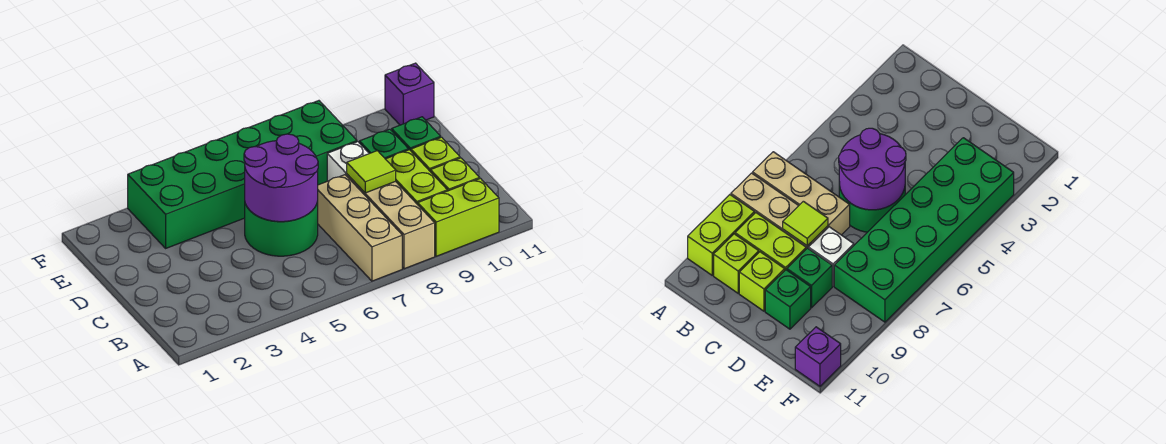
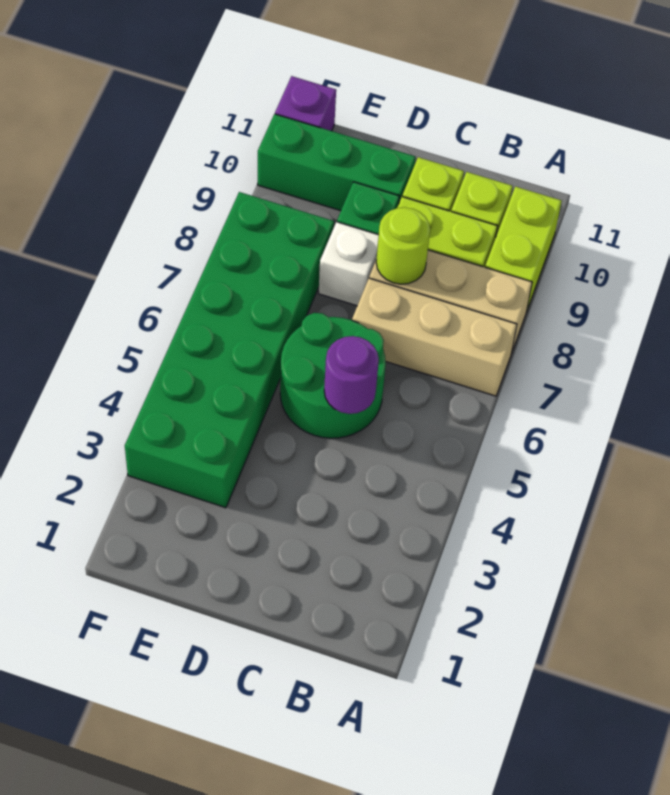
purple 2x2 round brick [244,134,318,222] -> purple 1x1 round brick [324,336,379,414]
lime 1x1 tile [347,151,396,193] -> lime 1x1 round brick [376,207,430,284]
green 1x1 brick [392,117,441,151] -> green 1x3 brick [258,114,415,211]

